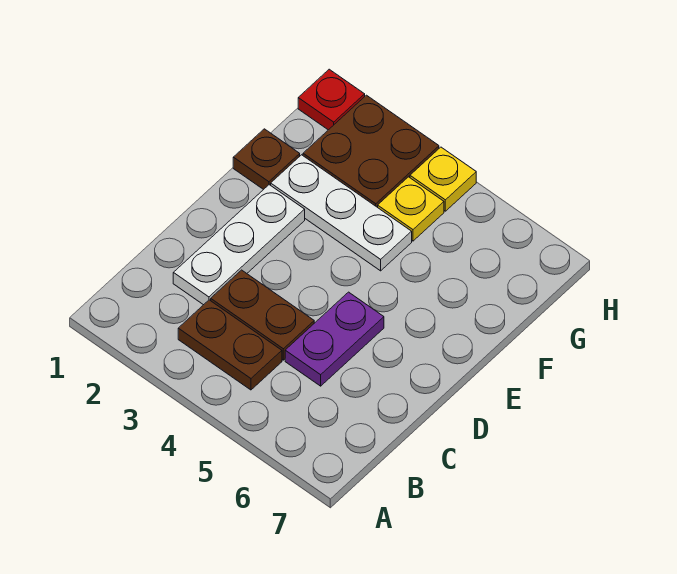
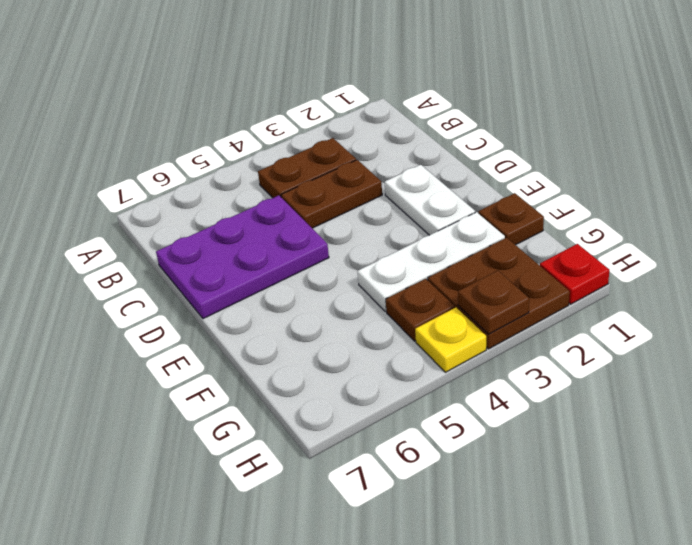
white 1x3 plate [173,185,305,305] -> white 1x2 plate [385,165,475,235]
purple 1x2 plate [285,292,384,386] -> purple 2x3 plate [156,196,329,319]
yellow 1x1 plate [378,177,444,241] -> brown 1x1 plate [386,279,455,341]
none -> brown 1x1 plate [458,271,529,334]

